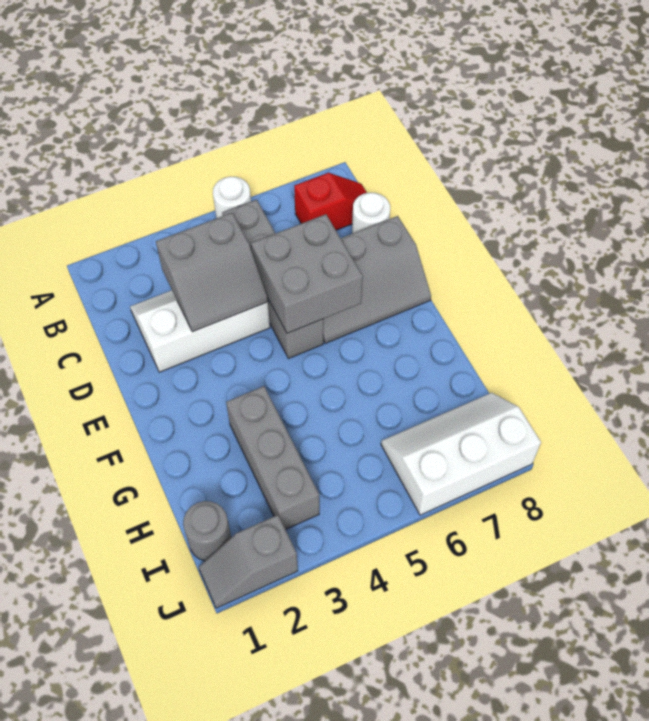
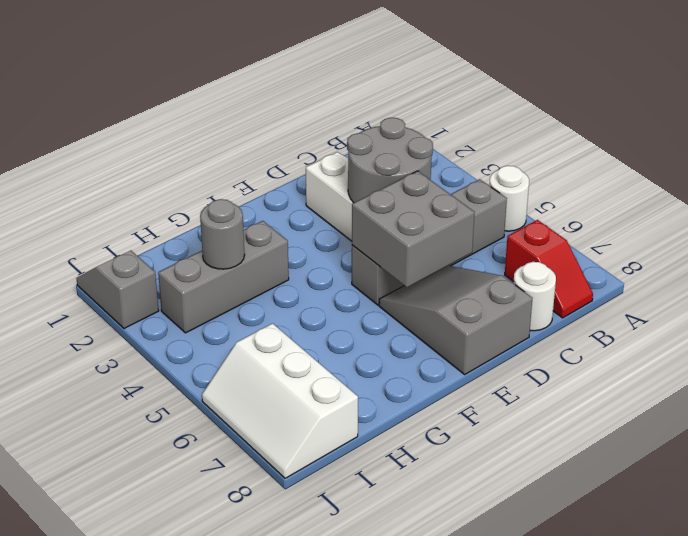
grey 2x2 slope [156,213,268,332] -> grey 2x2 round brick [347,118,433,203]
grey 2x3 slope [323,216,431,343] -> grey 2x3 slope turned to [379,266,532,374]
grey 1x1 round brick [183,501,231,561] -> grey 1x1 round brick moved to [200,199,245,269]
white 2x3 slope [381,393,541,515] -> white 2x3 slope turned to [202,323,358,478]

